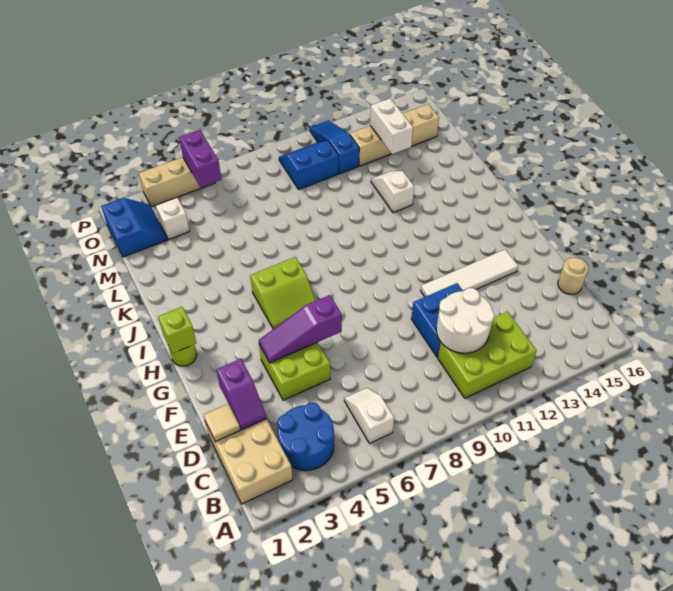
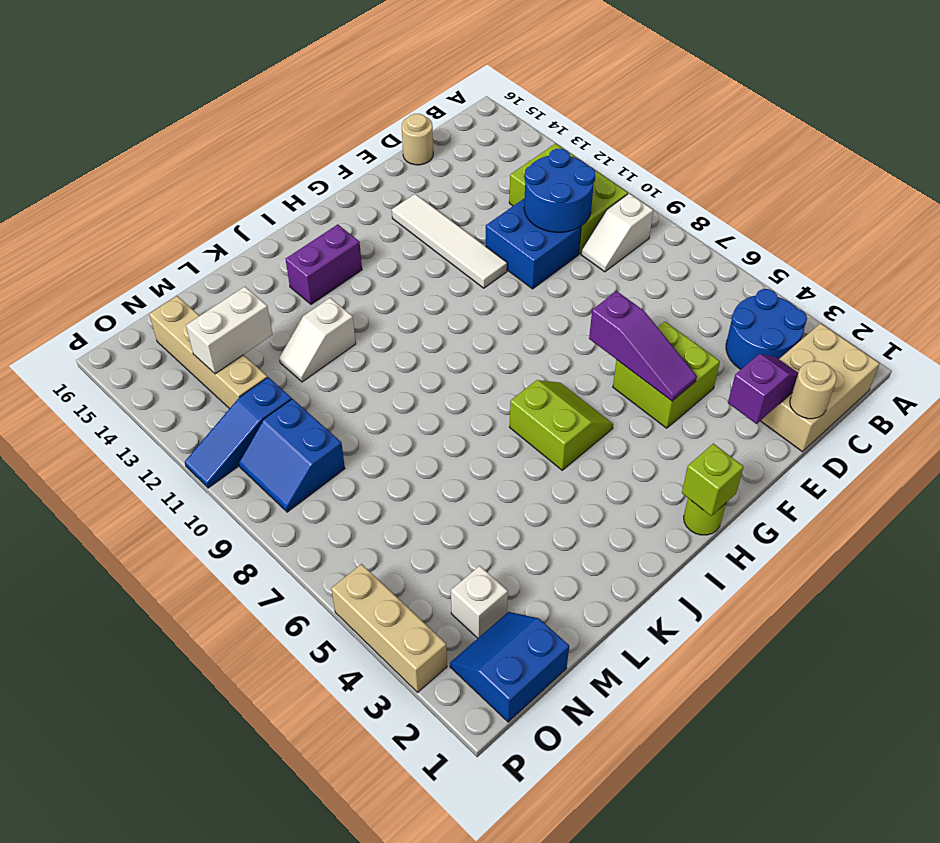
white 1x2 slope [344,388,394,444] -> white 1x2 slope moved to [581,194,653,272]
white 2x2 round brick [436,288,494,353] -> blue 2x2 round brick [524,149,595,232]
tan 1x1 tile [203,404,240,442] -> tan 1x1 round brick [790,361,837,419]
purple 1x2 brick [179,130,221,188] -> purple 1x2 brick moved to [286,224,362,304]

